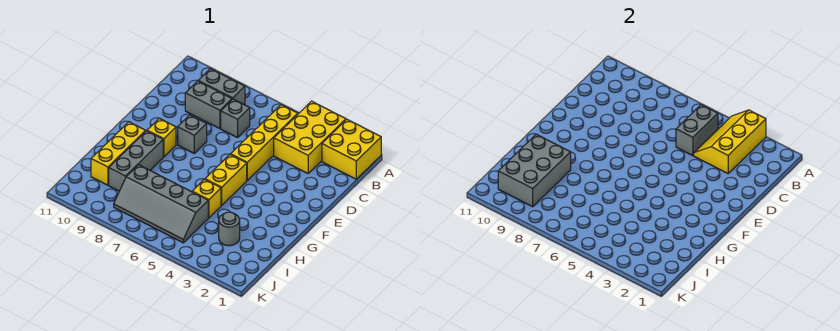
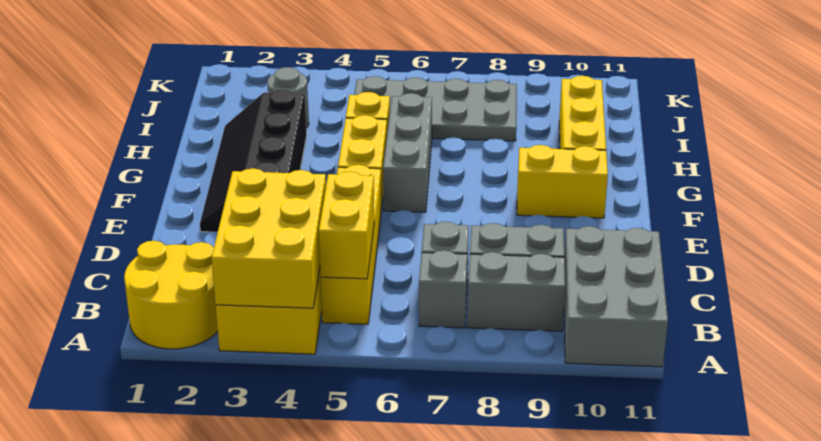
yellow 2x2 brick [322,120,381,179] -> yellow 2x2 round brick [124,241,218,349]
yellow 2x3 slope [694,110,766,173] -> yellow 2x3 brick [212,168,326,308]
grey 1x2 brick [676,105,718,156] -> yellow 1x2 brick [319,172,374,279]
none -> black 2x4 slope [200,89,307,232]
grey 1x1 brick [178,115,207,153] -> grey 1x1 brick moved to [419,250,467,328]
yellow 1x1 brick [147,118,176,157] -> yellow 1x2 brick [517,145,608,218]
grey 1x3 brick [109,131,163,191] -> grey 1x3 brick moved to [383,93,432,212]
grey 2x3 brick [498,134,571,207] -> grey 2x3 brick moved to [564,226,668,367]
grey 2x4 slope [114,165,208,243] -> grey 2x4 plate [354,76,517,141]

